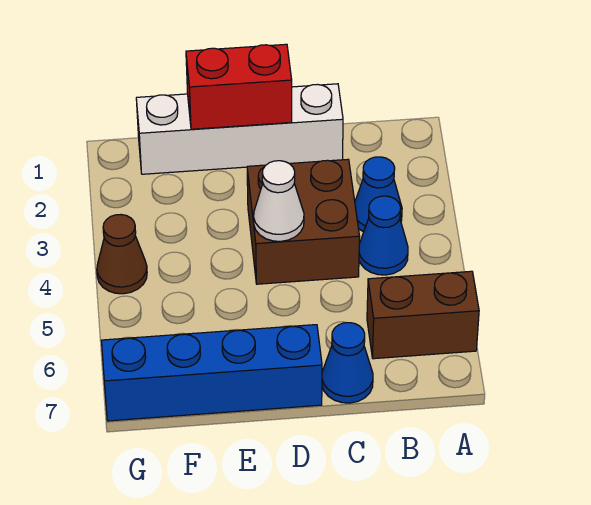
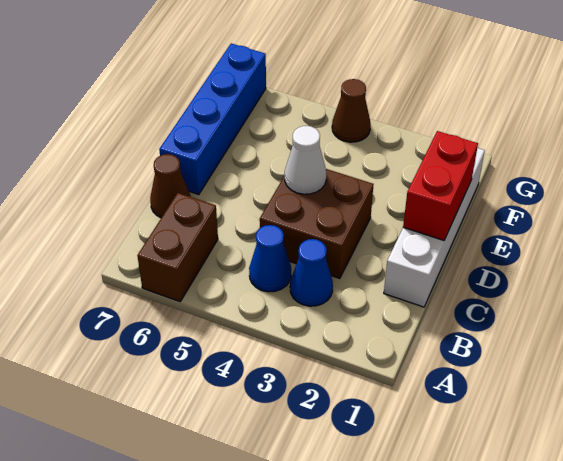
blue 1x1 cone [322,323,373,403] -> brown 1x1 cone [150,154,191,218]

